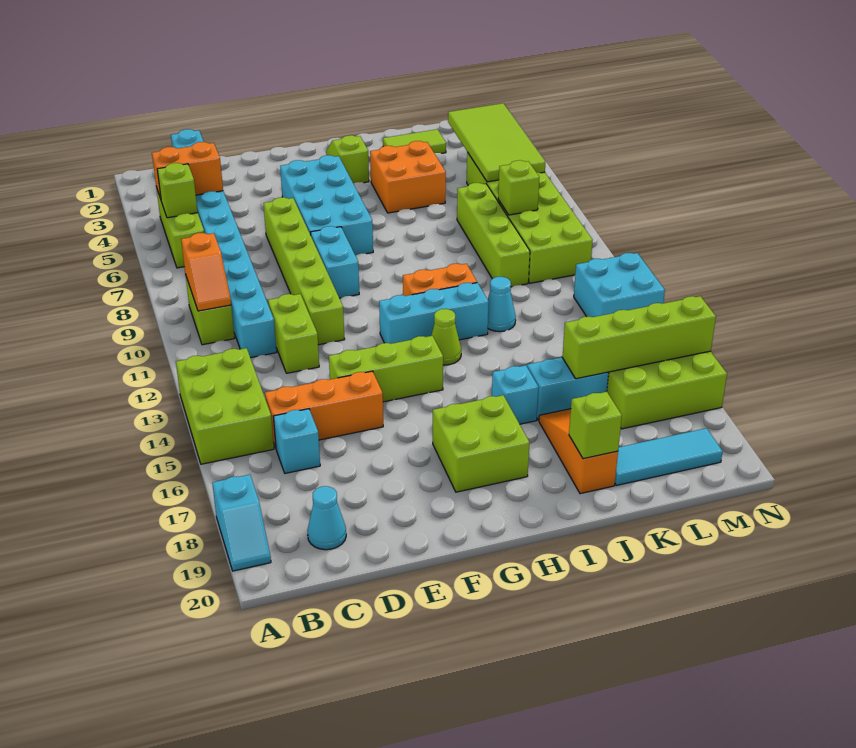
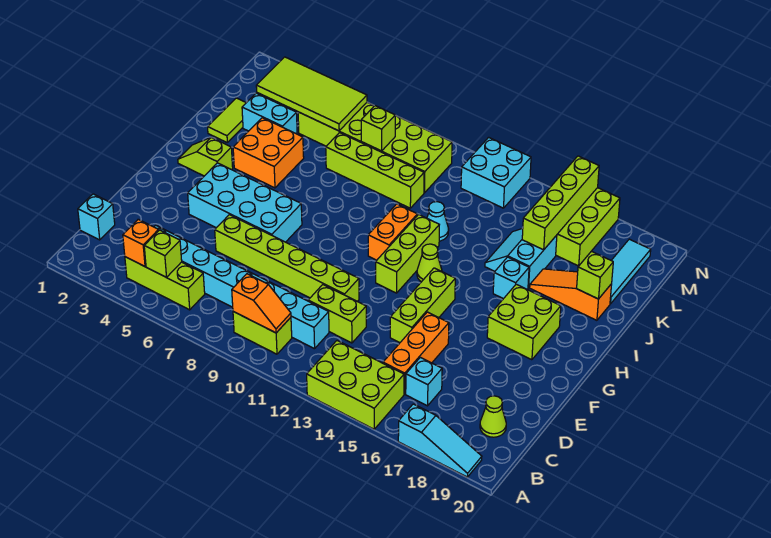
cyan 1x2 slope [212,475,271,571] -> cyan 1x3 slope [398,404,482,477]
orange 1x2 brick [152,142,223,199] -> orange 1x1 brick [123,219,159,266]
cyan 1x1 cone [307,486,346,550] -> lime 1x1 cone [480,396,506,437]
cyan 1x2 brick [311,226,359,298] -> cyan 1x2 brick moved to [242,93,297,134]
cyan 1x3 brick [379,283,489,344] -> lime 1x3 brick [376,215,439,293]

